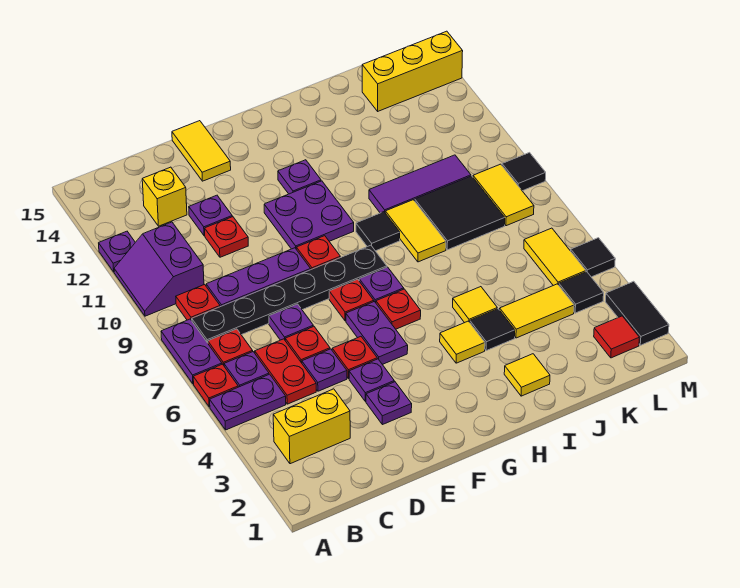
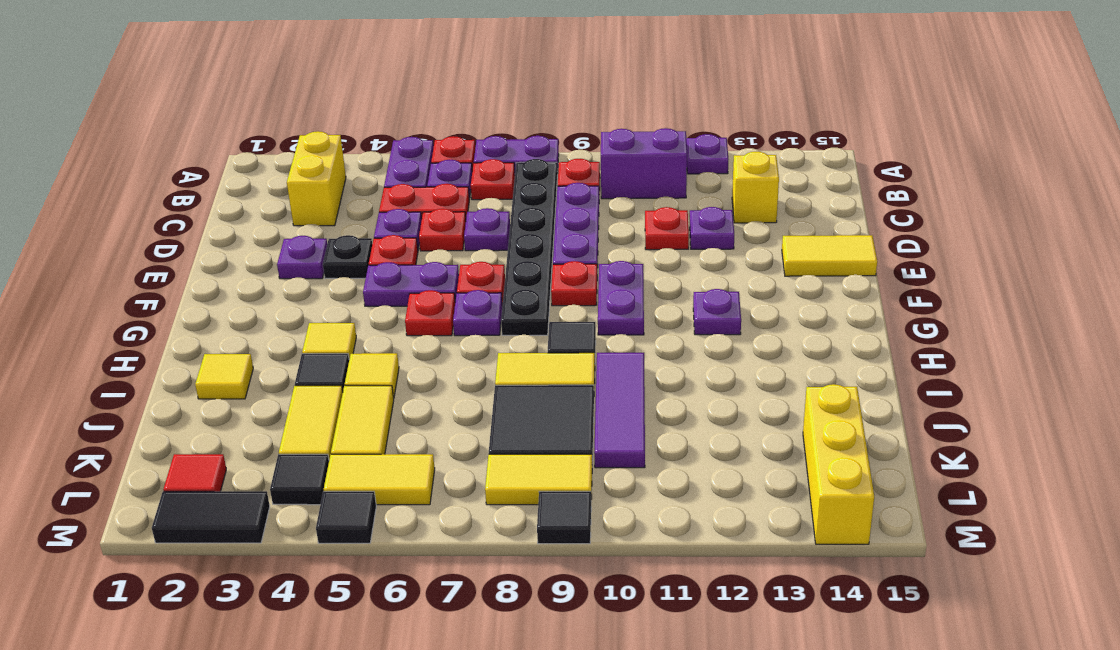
purple 1x1 plate [349,359,394,401] -> black 1x1 plate [323,235,372,278]
purple 2x2 plate [264,181,354,249] -> purple 1x2 plate [598,261,644,335]
none -> yellow 1x2 tile [331,386,394,454]

